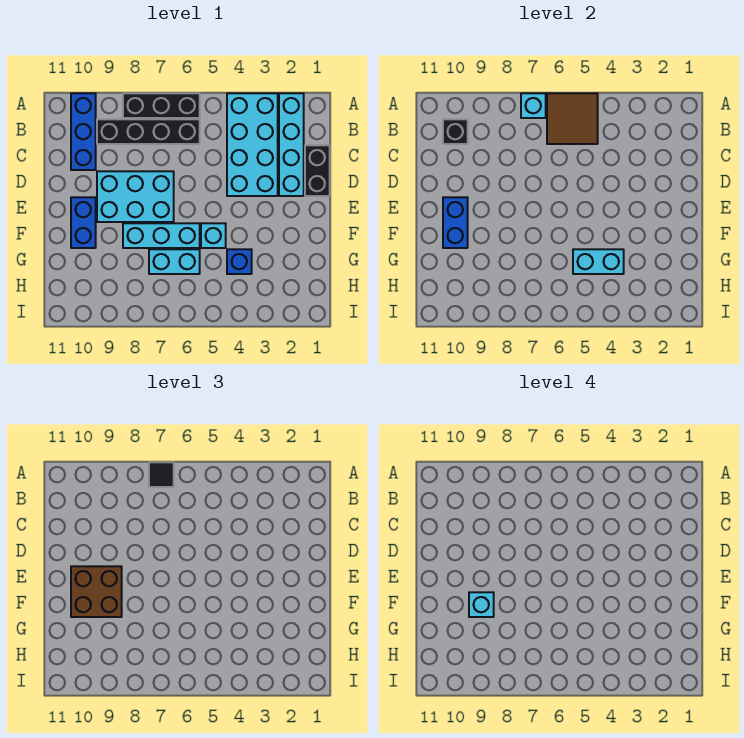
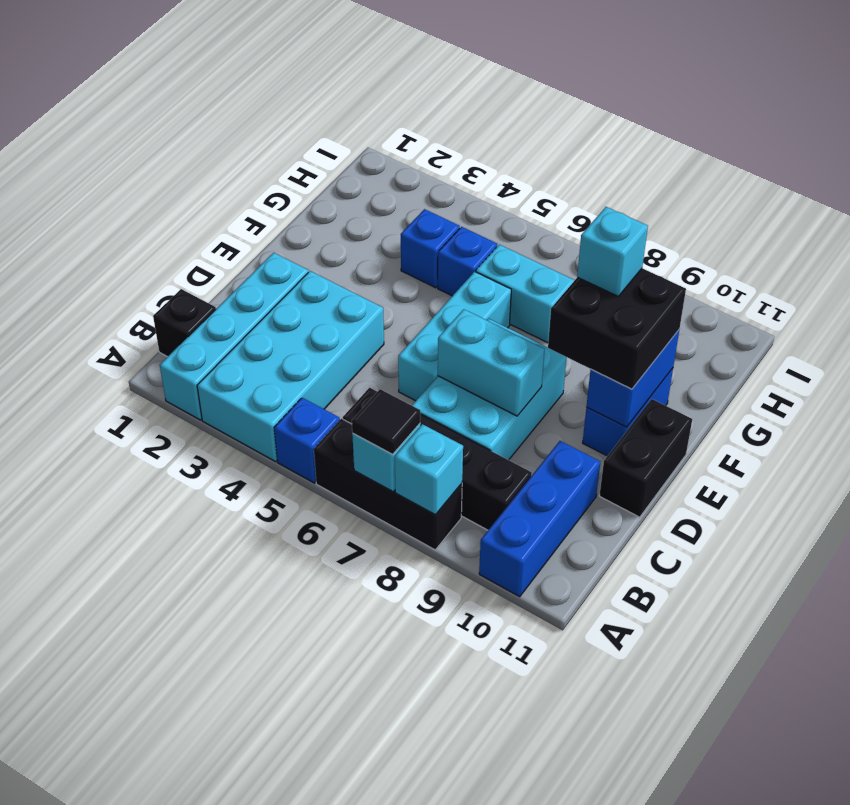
none -> blue 1x1 brick [274,398,340,483]
brown 2x2 tile [547,93,598,144] -> none
black 1x1 brick [443,119,468,144] -> black 1x1 brick moved to [153,289,216,357]
black 1x2 brick [305,145,330,196] -> black 1x2 brick moved to [599,399,692,517]
cyan 2x3 brick [97,171,174,222] -> cyan 2x3 brick turned to [412,319,567,460]
brown 2x2 brick [71,566,122,617] -> black 2x2 brick [548,268,686,389]
cyan 1x1 brick [201,223,226,248] -> cyan 1x1 brick moved to [395,424,463,515]
cyan 1x3 brick [123,223,200,248] -> cyan 1x3 brick turned to [398,272,511,401]
cyan 1x2 brick [573,249,624,274] -> cyan 1x2 brick moved to [438,309,545,416]
none -> blue 1x1 brick [438,227,497,296]

